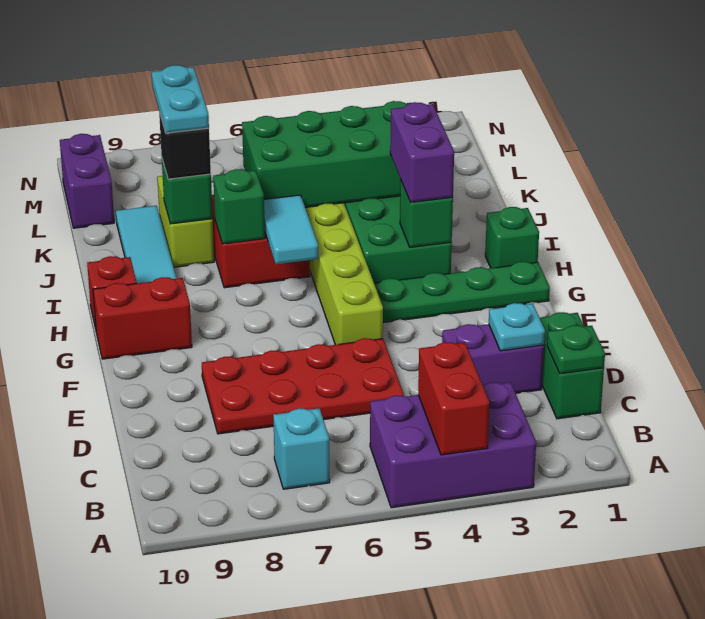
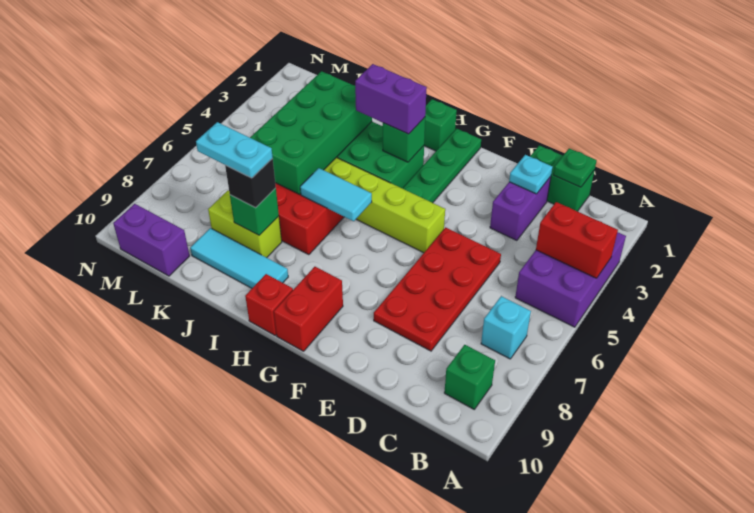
green 1x1 brick [213,169,265,244] -> green 1x1 brick moved to [444,345,495,409]

